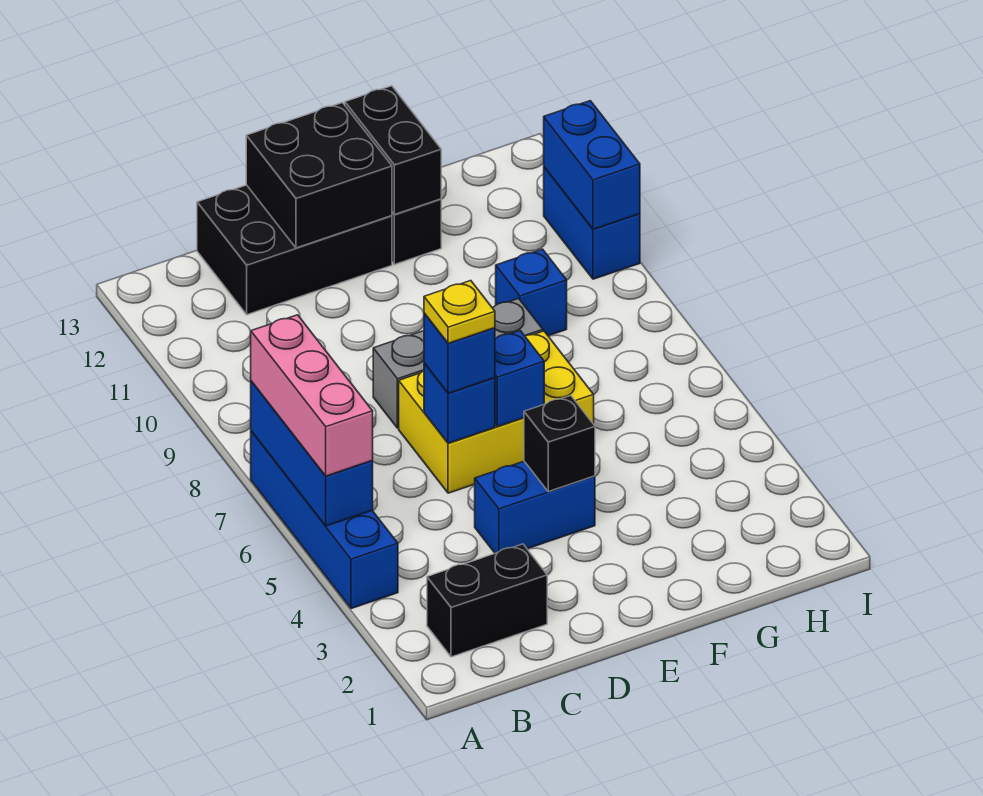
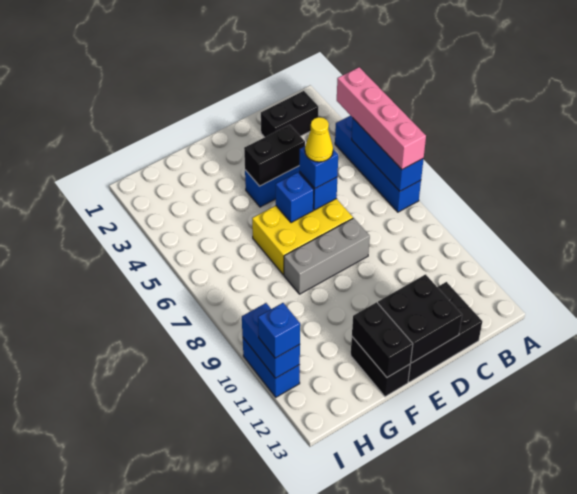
pink 1x3 brick [251,315,373,476] -> pink 1x4 brick [337,67,426,169]
yellow 1x1 plate [424,281,495,343] -> yellow 1x1 cone [305,117,333,162]
black 1x1 brick [524,396,595,492] -> black 1x2 brick [244,125,305,186]
blue 1x1 brick [496,249,567,336] -> blue 1x1 brick moved to [258,303,300,358]

